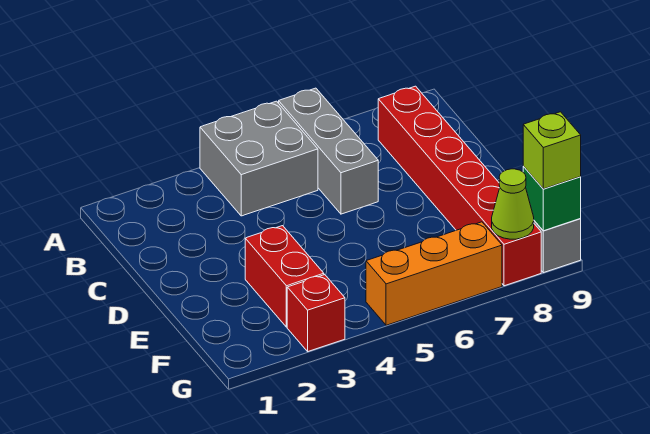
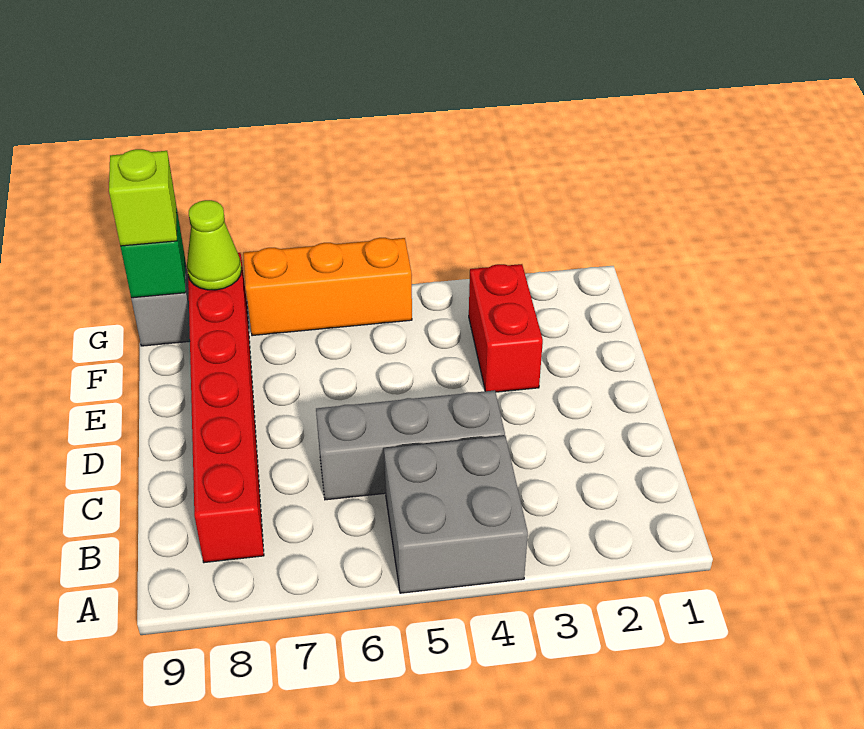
grey 1x3 brick [279,88,378,214] -> grey 1x3 brick turned to [316,390,505,500]
red 1x1 brick [287,275,345,351] -> none

